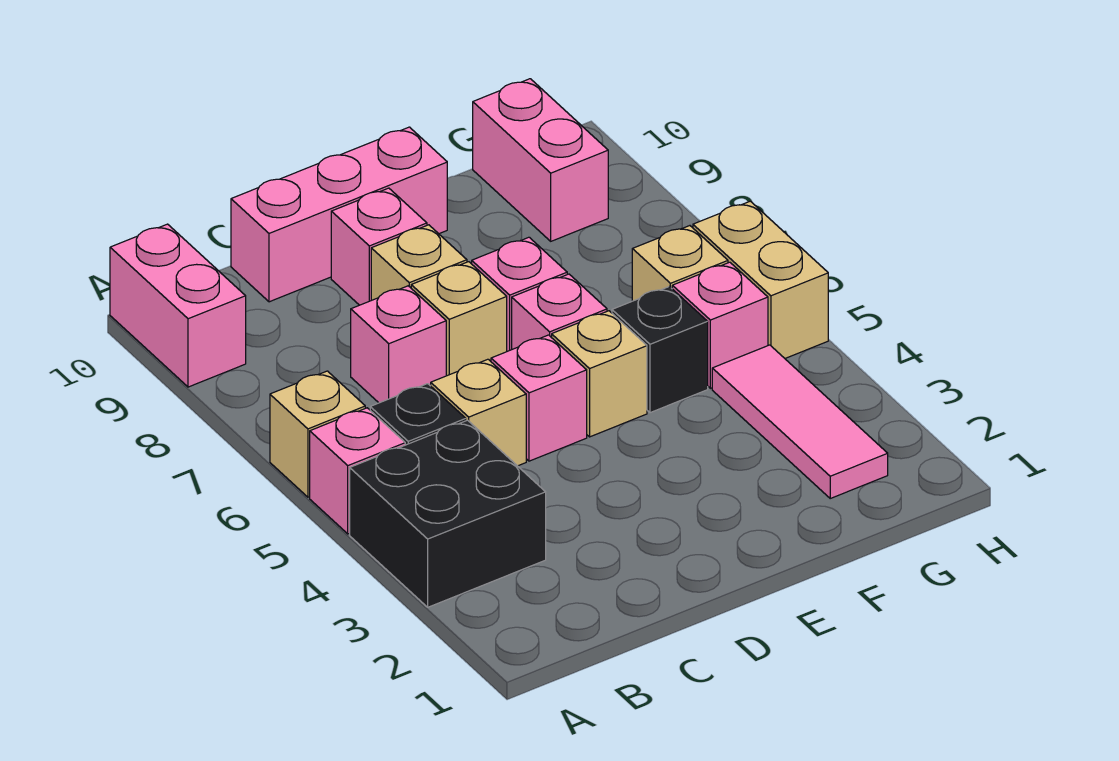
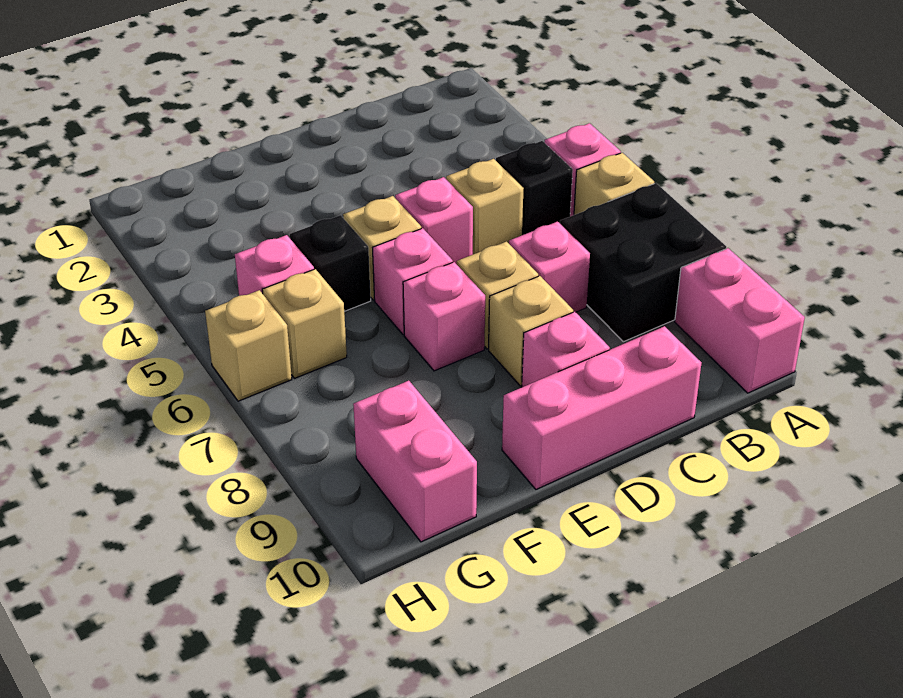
black 2x2 brick [350,420,546,607] -> black 2x2 brick moved to [560,183,726,342]
pink 1x3 tile [712,345,888,498] -> none
tan 1x2 brick [693,201,828,358] -> tan 1x1 brick [205,290,292,401]

